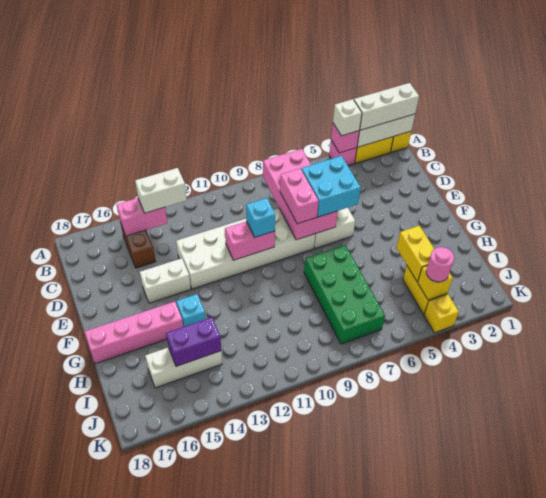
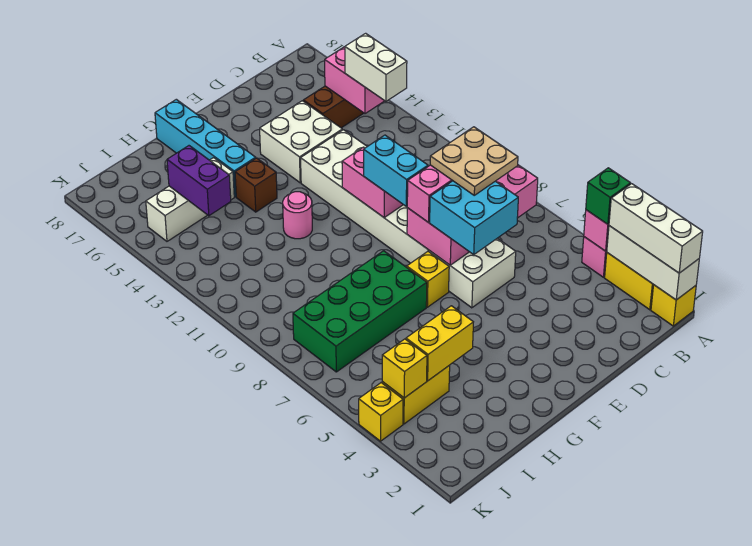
white 1x1 brick [333,99,362,136] -> green 1x1 brick [586,168,631,224]
none -> tan 2x2 plate [430,127,518,195]
cyan 1x1 brick [246,198,275,237] -> cyan 1x2 brick [364,135,428,206]
white 1x2 brick [140,258,191,303] -> white 2x2 brick [260,101,342,183]
none -> yellow 1x1 brick [407,251,449,307]
cyan 1x1 brick [176,294,205,327] -> brown 1x1 brick [235,158,277,212]
pink 1x4 brick [85,302,183,364] -> cyan 1x4 brick [155,99,256,197]
white 1x3 brick [145,347,222,388] -> white 1x3 brick turned to [146,158,234,241]
pink 1x1 round brick [426,247,454,282] -> pink 1x1 round brick moved to [283,192,312,239]

